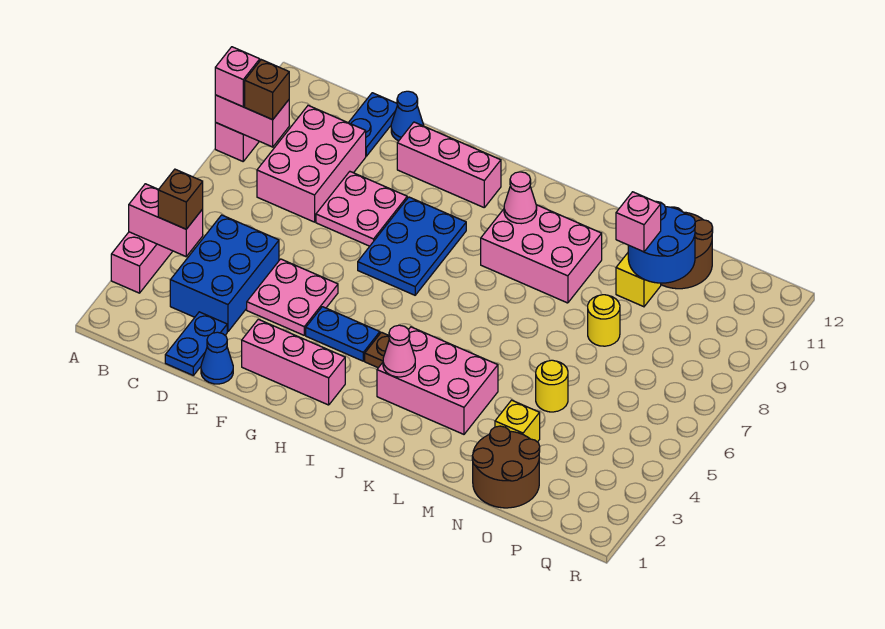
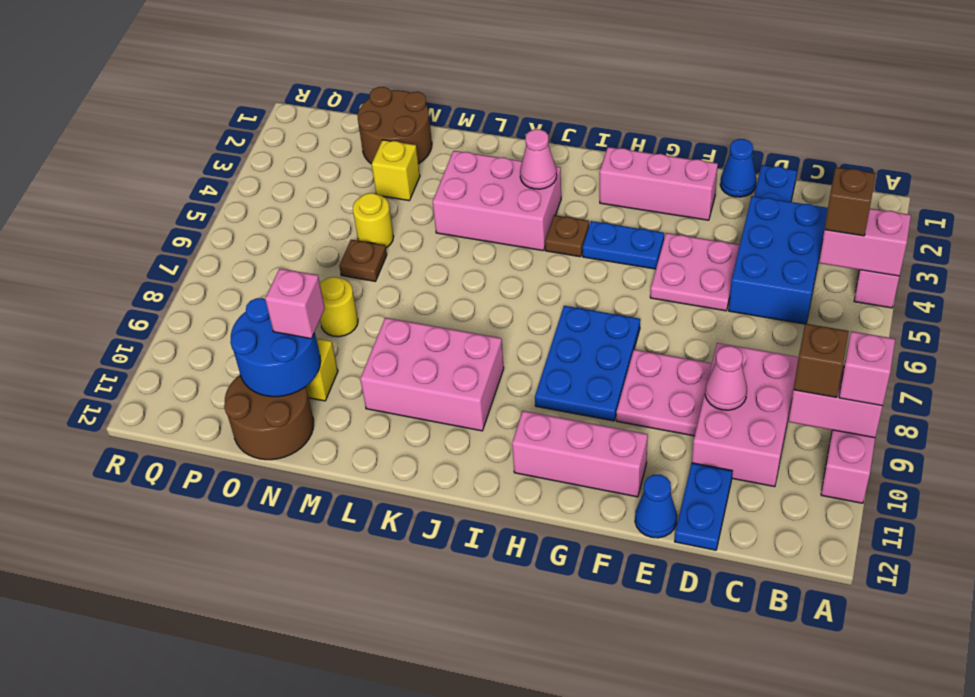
pink 1x1 cone [504,172,537,224] -> pink 1x1 cone moved to [705,346,747,410]
none -> brown 1x1 plate [339,240,387,282]

